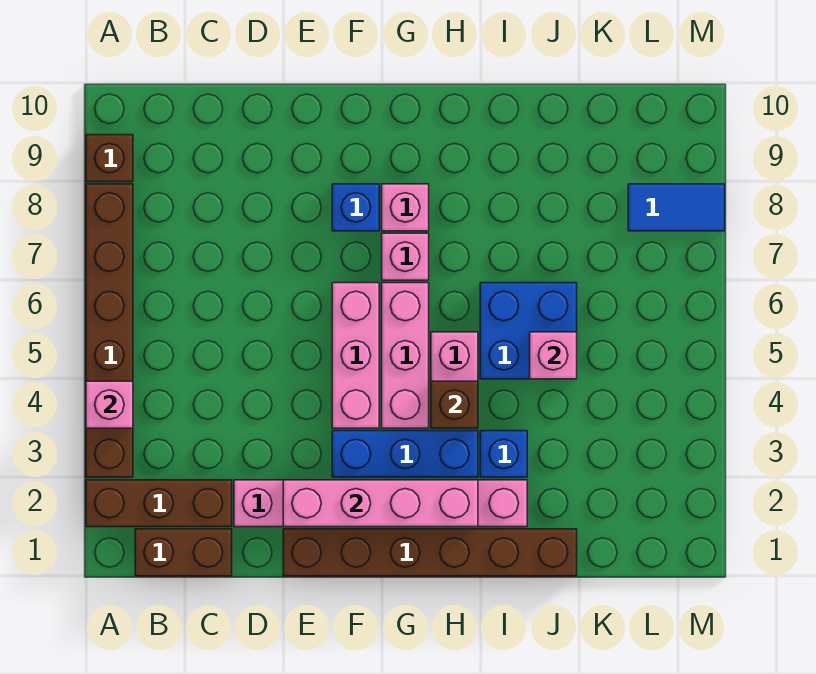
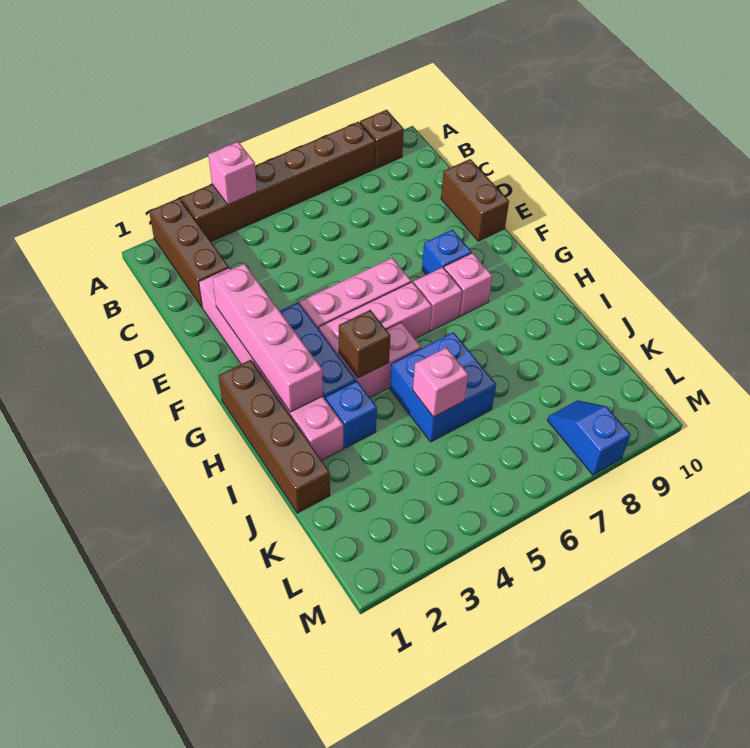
brown 1x2 brick [135,529,232,576] -> brown 1x2 brick moved to [441,159,509,241]
brown 1x6 brick [283,529,577,576] -> brown 1x4 brick [219,360,330,513]
blue 1x2 tile [628,184,725,231] -> blue 1x2 slope [547,400,630,475]

